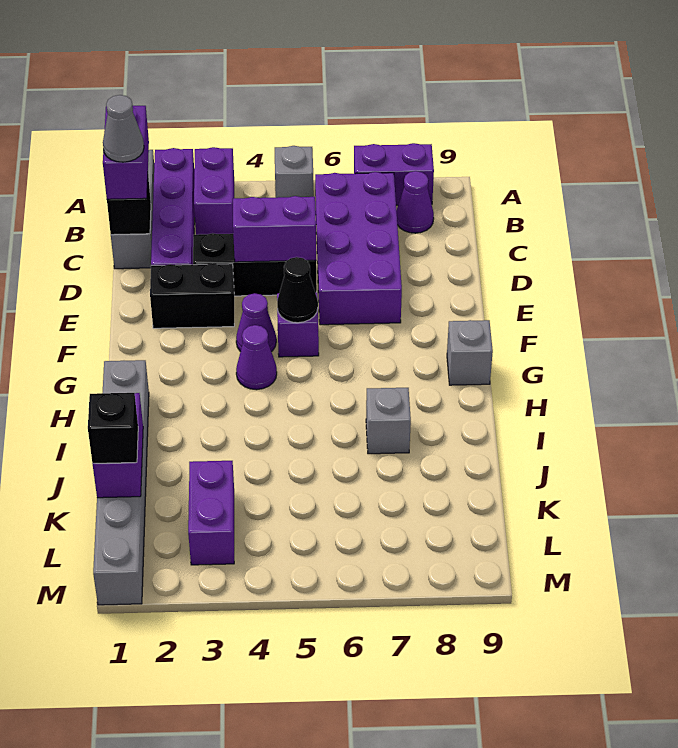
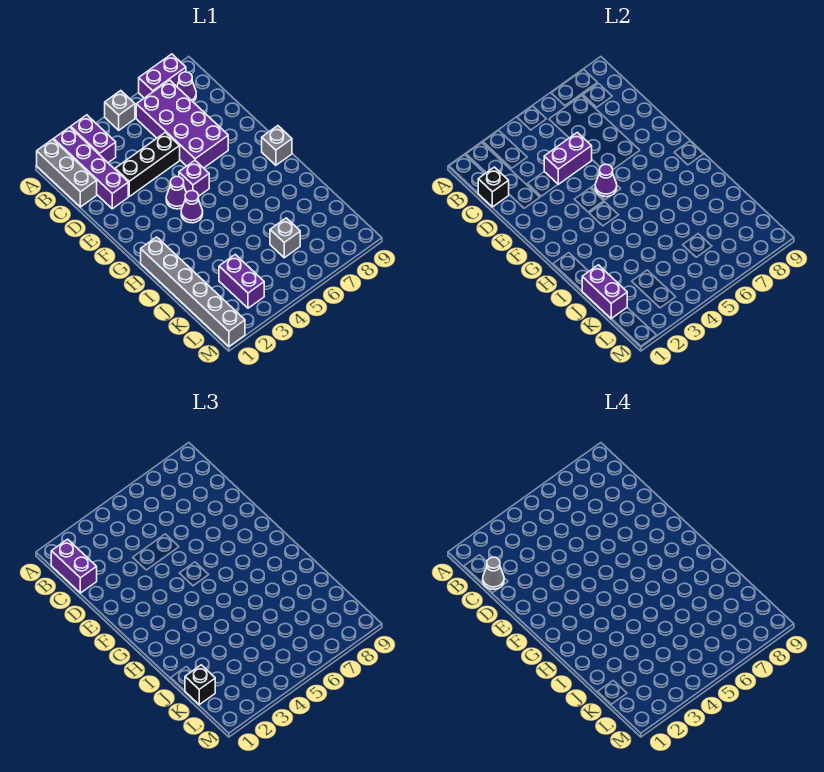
black 1x2 brick [150,263,234,328] -> none
black 1x1 cone [277,257,318,323] -> purple 1x1 cone [595,164,617,197]
grey 1x1 brick [366,388,411,454] -> grey 1x1 brick moved to [270,218,300,258]

